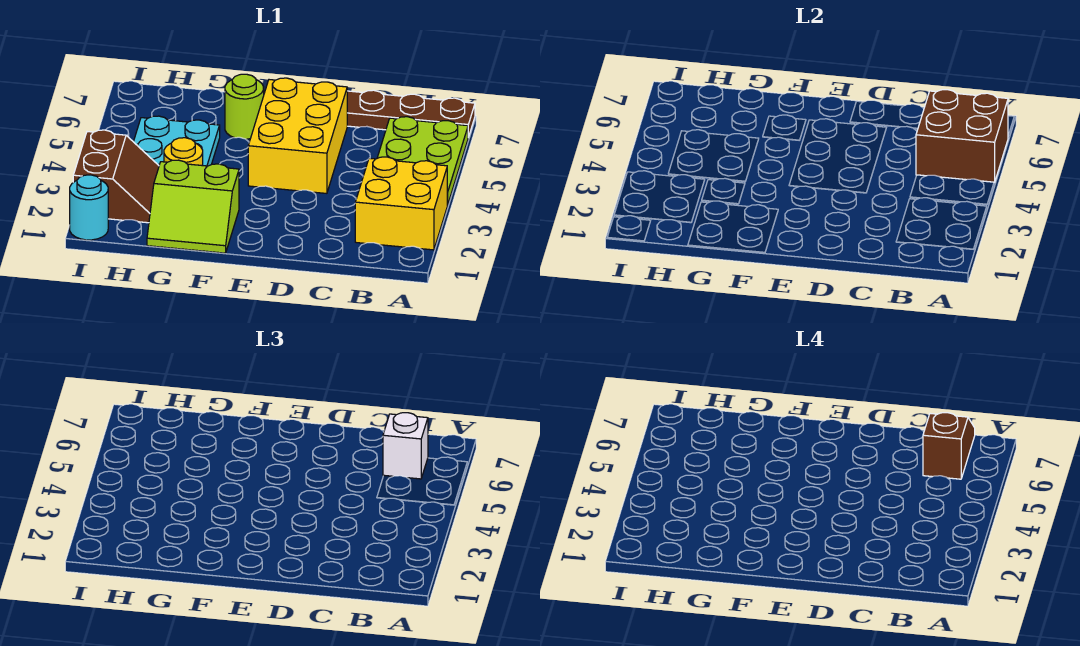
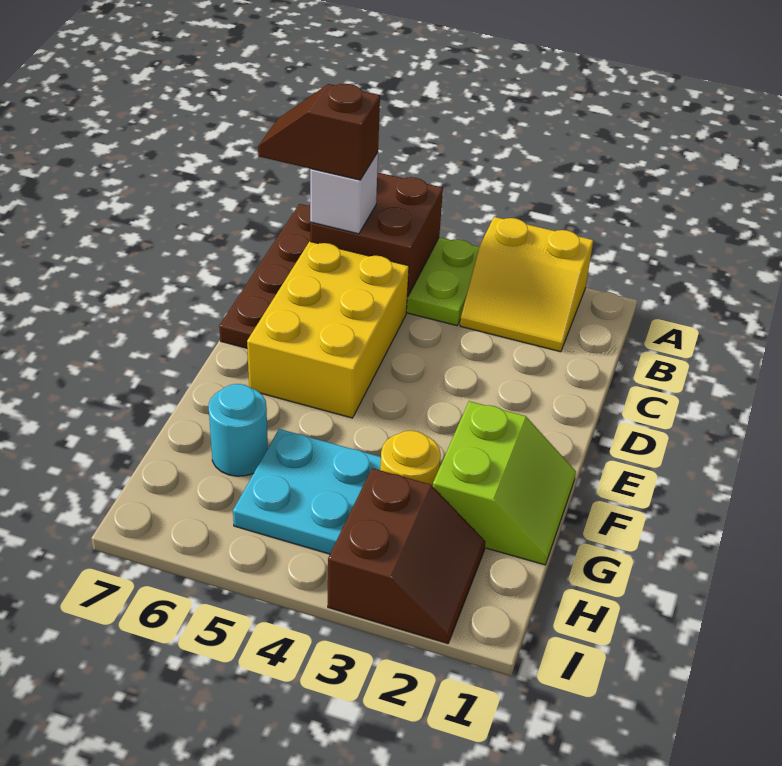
yellow 2x2 brick [355,157,447,250] -> yellow 2x2 slope [460,217,593,352]
yellow 2x3 brick [248,78,347,193] -> yellow 2x3 brick turned to [247,241,409,418]
lime 1x1 round brick [225,74,264,139] -> none
brown 2x2 slope [73,130,159,223] -> brown 2x2 slope turned to [328,468,485,644]
cyan 1x1 round brick [70,175,108,240] -> cyan 1x1 round brick moved to [208,384,268,476]

